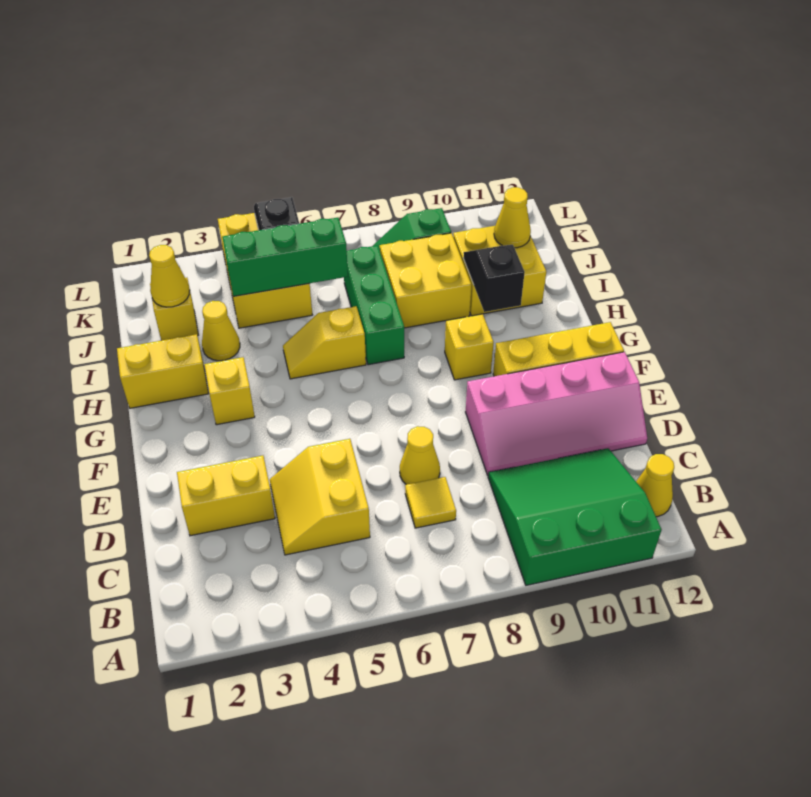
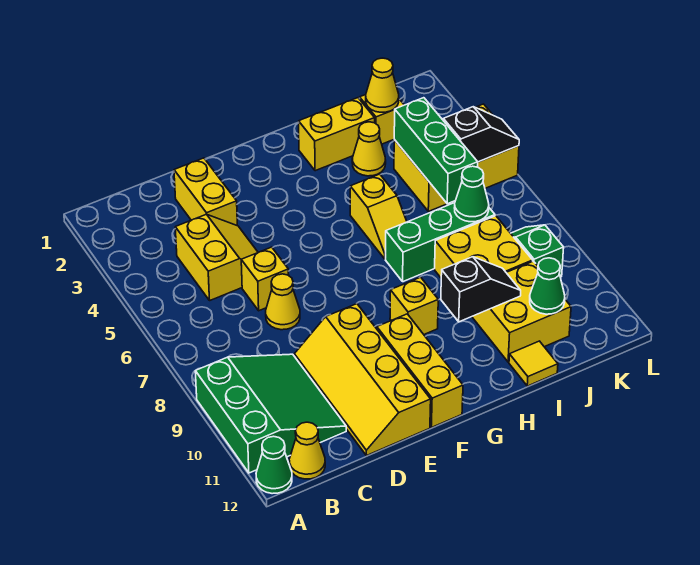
none -> green 1x1 cone [256,436,292,494]
yellow 2x2 slope [270,439,370,555] -> yellow 2x2 slope turned to [175,214,258,300]
yellow 1x1 tile [405,477,456,528] -> yellow 1x1 tile moved to [509,341,558,386]
pink 2x4 slope [466,352,647,475] -> yellow 2x4 slope [294,304,431,456]
yellow 1x1 brick [204,357,255,425] -> yellow 1x1 brick moved to [241,247,288,311]
yellow 1x2 brick [117,334,209,408] -> yellow 1x2 brick turned to [299,98,375,171]
yellow 1x2 slope [283,306,366,379] -> yellow 1x2 slope turned to [350,174,407,259]
none -> green 1x1 cone [455,166,489,222]
yellow 1x1 cone [494,187,531,248] -> green 1x1 cone [530,258,565,314]

